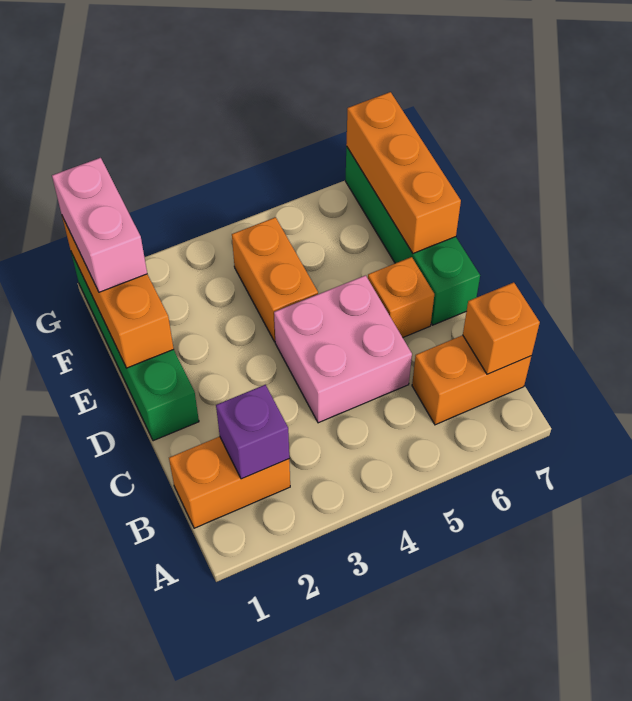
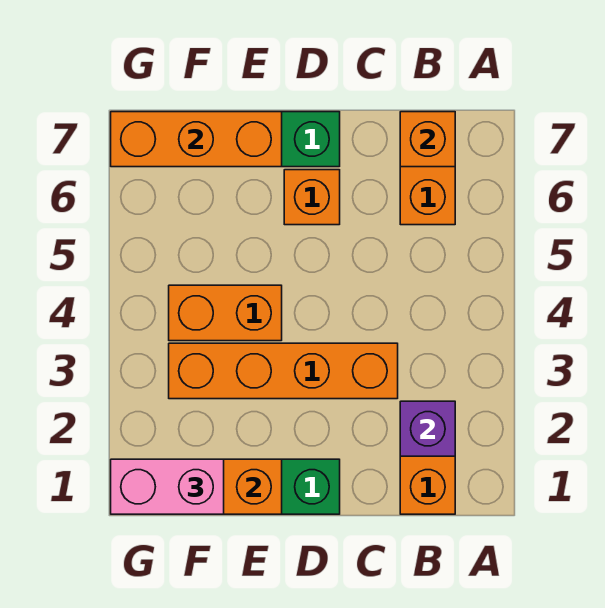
none -> orange 1x4 brick [169,343,398,399]
pink 2x2 brick [274,275,412,423] -> none

